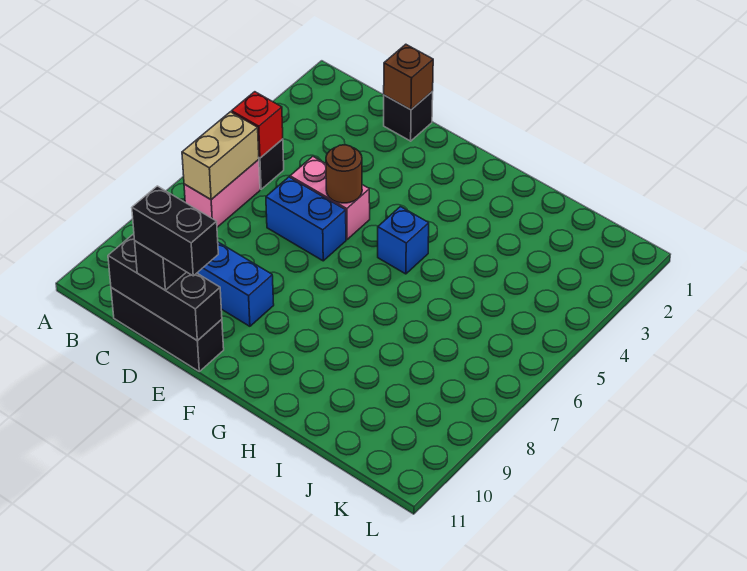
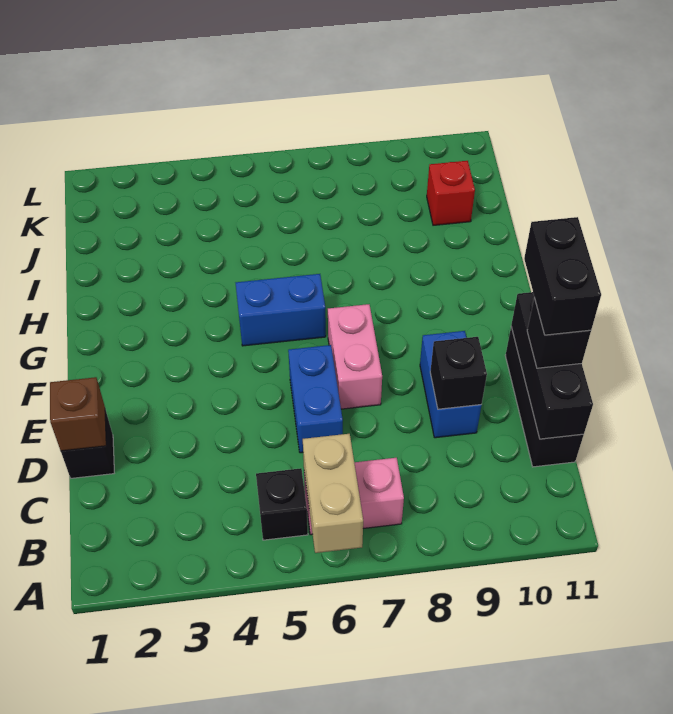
red 1x1 brick [232,92,283,158] -> red 1x1 brick moved to [427,161,475,225]
tan 1x2 brick [182,112,259,200] -> tan 1x2 brick turned to [303,434,363,553]
pink 1x2 brick [290,157,370,240] -> pink 1x2 brick moved to [328,304,382,409]
none -> black 1x1 brick [430,337,487,409]
brown 1x1 round brick [326,145,362,203] -> none
blue 1x1 brick [378,207,429,274] -> blue 1x2 brick [236,274,326,346]

